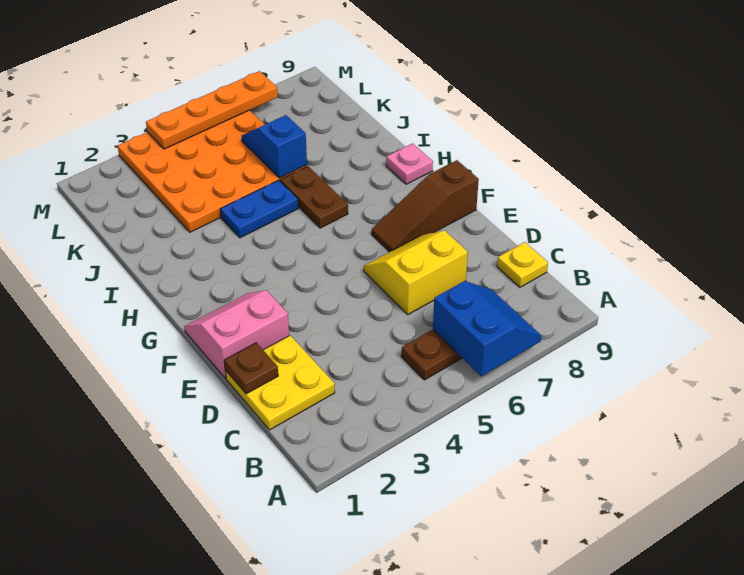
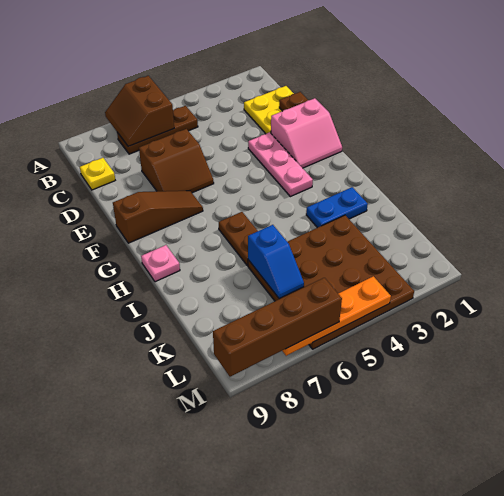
blue 2x2 slope [433,281,541,376] -> brown 2x2 slope [105,76,174,146]
yellow 2x2 slope [364,230,468,314] -> brown 2x2 slope [139,129,214,193]
none -> pink 1x3 plate [248,132,313,197]
blue 1x2 plate [220,180,298,238] -> blue 1x2 plate moved to [306,187,368,228]
orange 4x4 plate [118,110,307,232] -> brown 4x4 plate [248,215,414,349]
none -> brown 1x4 brick [213,278,342,377]

